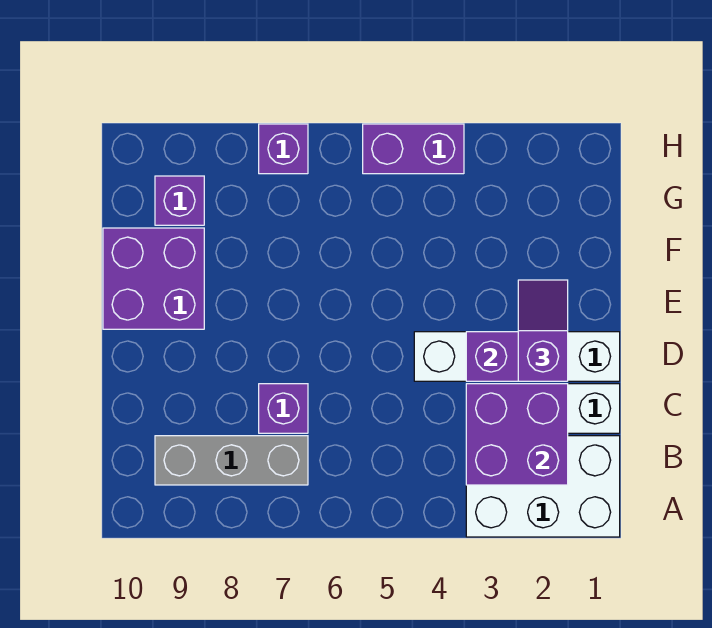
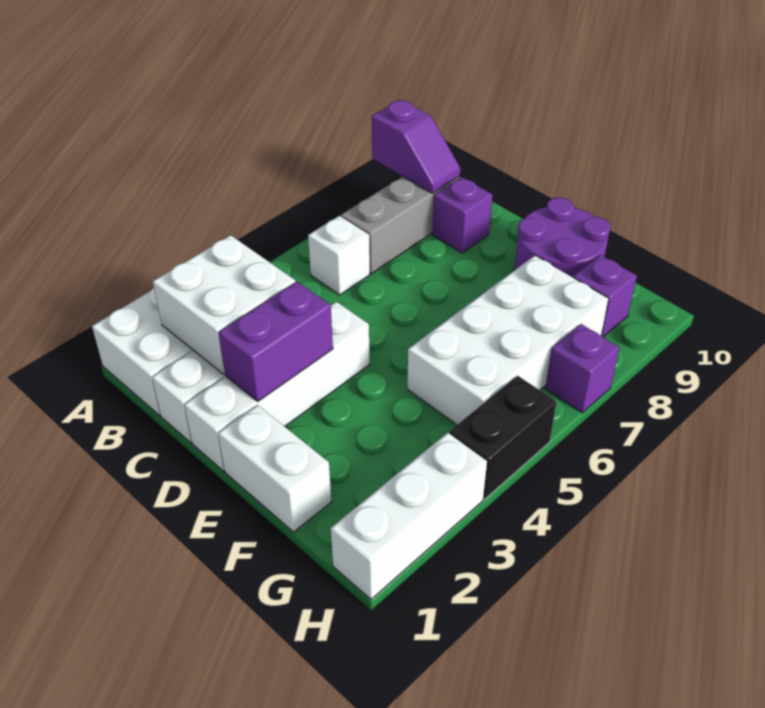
purple 2x2 brick [466,384,568,485] -> white 2x2 brick [153,235,295,374]
none -> white 1x1 brick [308,216,370,295]
purple 1x1 brick [259,384,308,433] -> purple 1x1 brick moved to [432,177,492,253]
purple 1x2 slope [518,280,568,381] -> purple 1x2 slope moved to [372,100,460,193]
none -> white 1x2 brick [218,405,331,532]
purple 2x2 brick [103,228,204,329] -> purple 2x2 round brick [514,198,610,277]
none -> white 2x4 brick [407,256,608,425]
none -> white 1x3 brick [331,433,487,599]
purple 1x2 brick [363,124,464,174] -> black 1x2 brick [449,376,557,499]

